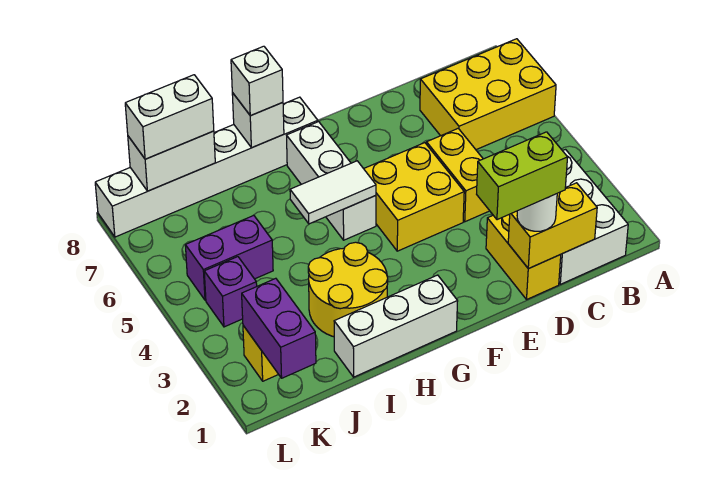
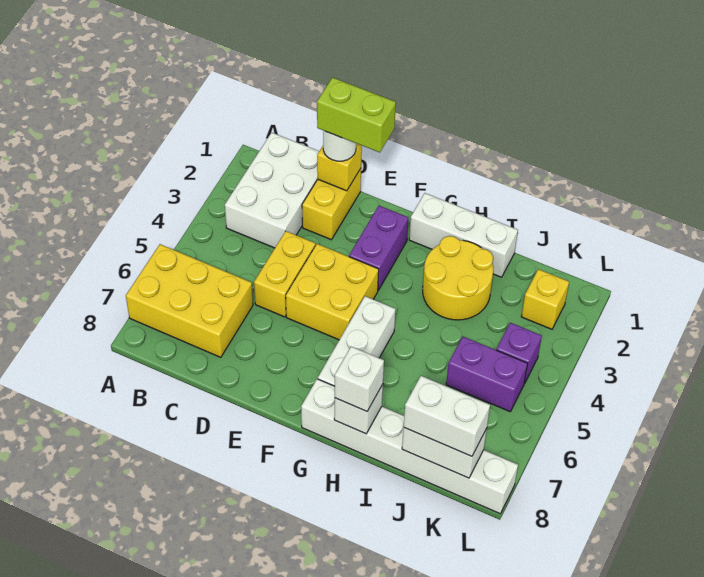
yellow 1x2 brick [508,183,597,269] -> yellow 1x1 brick [317,144,362,191]
white 1x2 tile [290,161,376,224] -> none
purple 1x2 brick [242,278,316,378] -> purple 1x2 brick moved to [349,206,408,290]

